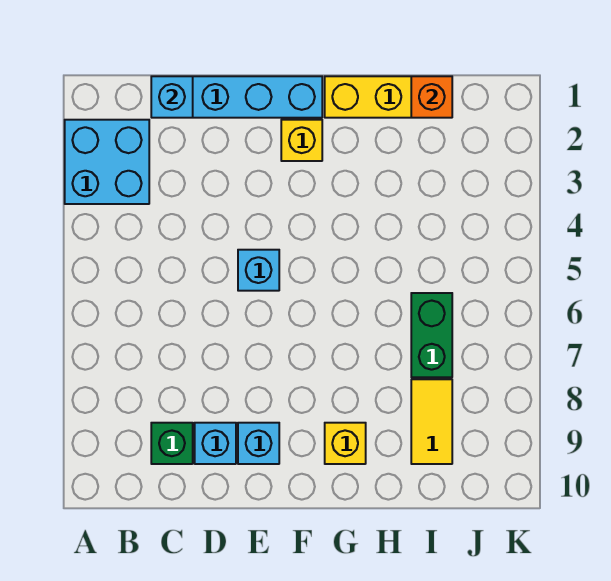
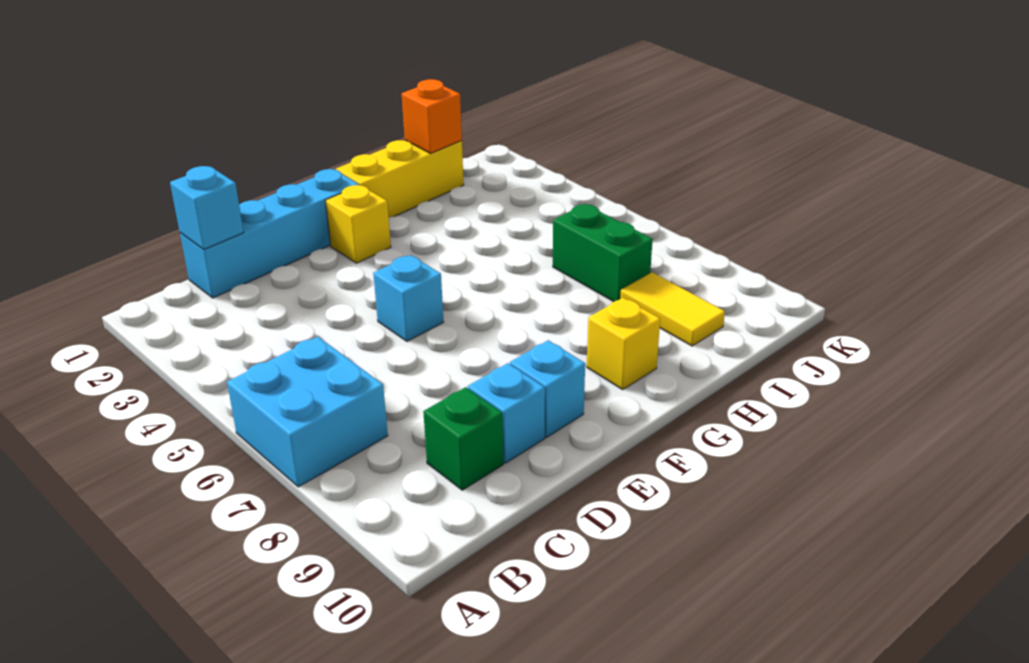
cyan 2x2 brick [65,120,149,204] -> cyan 2x2 brick moved to [227,337,388,487]

